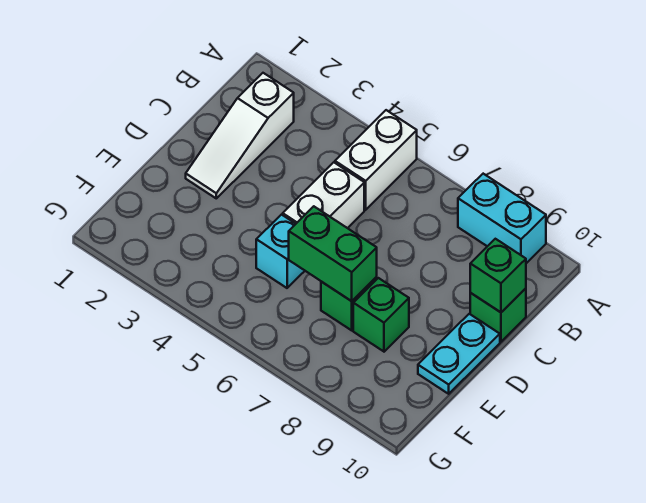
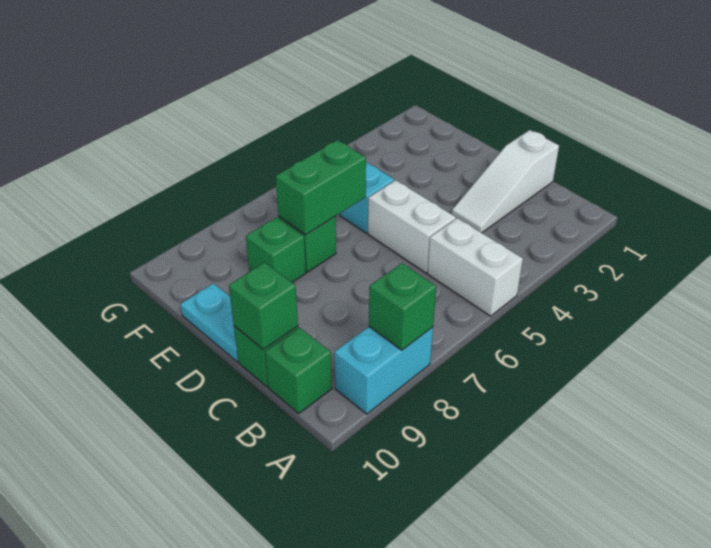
none -> green 1x1 brick [369,263,436,350]
white 1x3 slope [186,73,294,198] -> white 1x3 slope turned to [452,130,559,233]
none -> green 1x1 brick [265,328,332,413]

